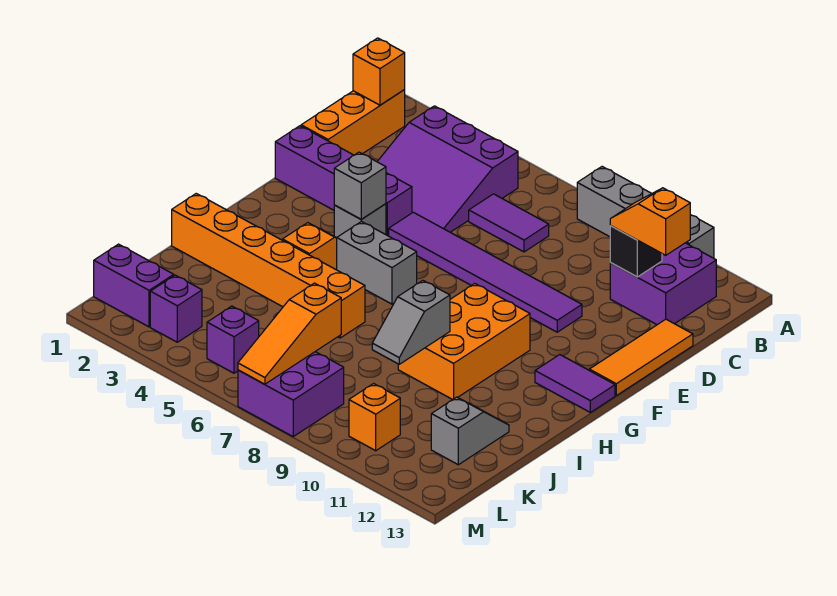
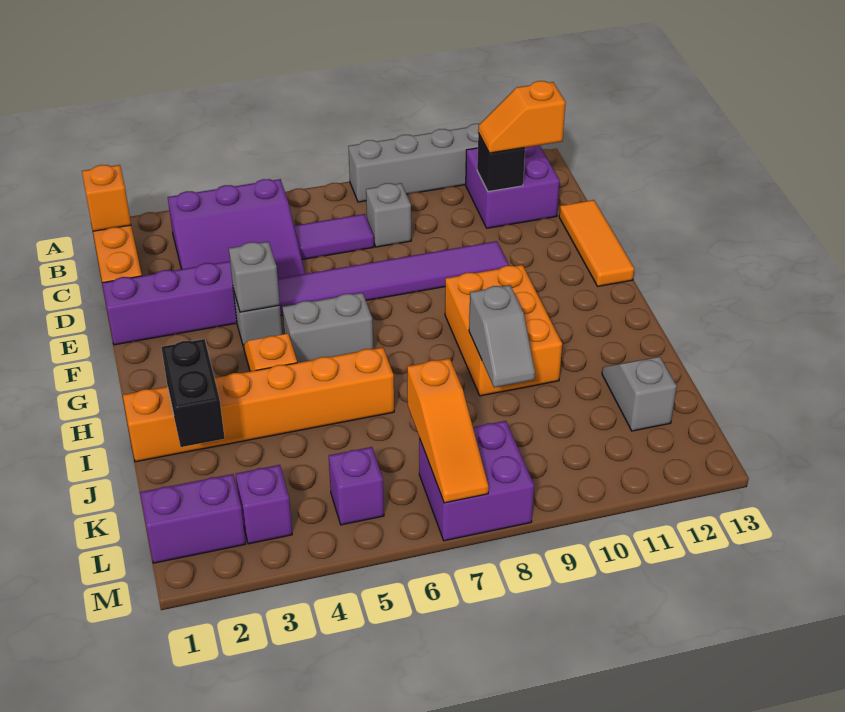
none -> grey 1x1 brick [366,183,411,247]
purple 1x2 tile [535,355,615,412] -> none
none -> black 1x2 brick [161,339,225,447]
orange 1x1 brick [349,384,400,451] -> none

